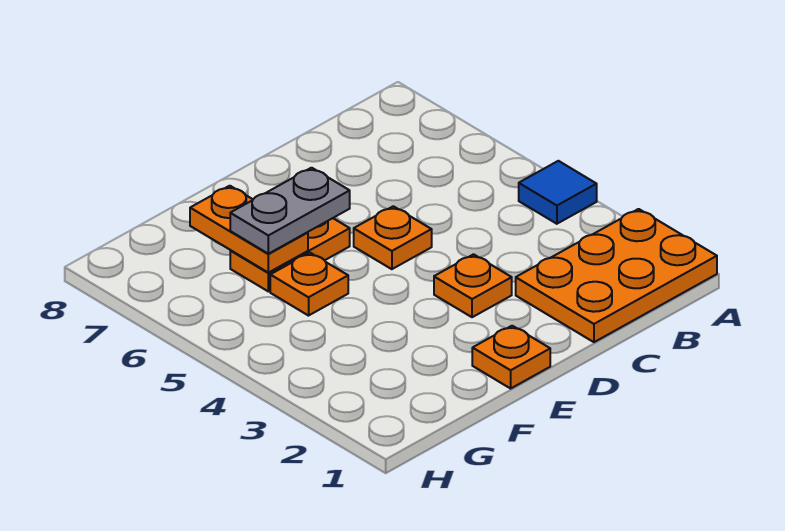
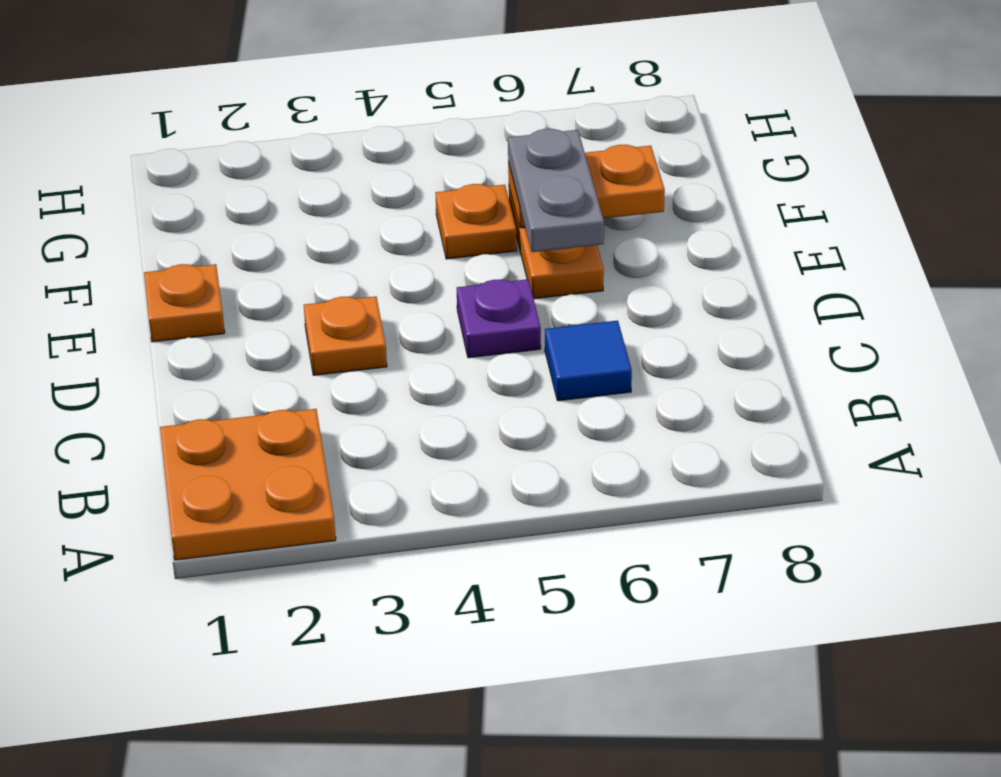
orange 2x3 plate [516,209,717,342] -> orange 2x2 plate [160,409,336,560]
blue 1x1 tile [519,161,597,224] -> blue 1x1 tile moved to [545,321,632,401]
orange 1x1 plate [354,206,432,269] -> purple 1x1 plate [457,279,541,358]

